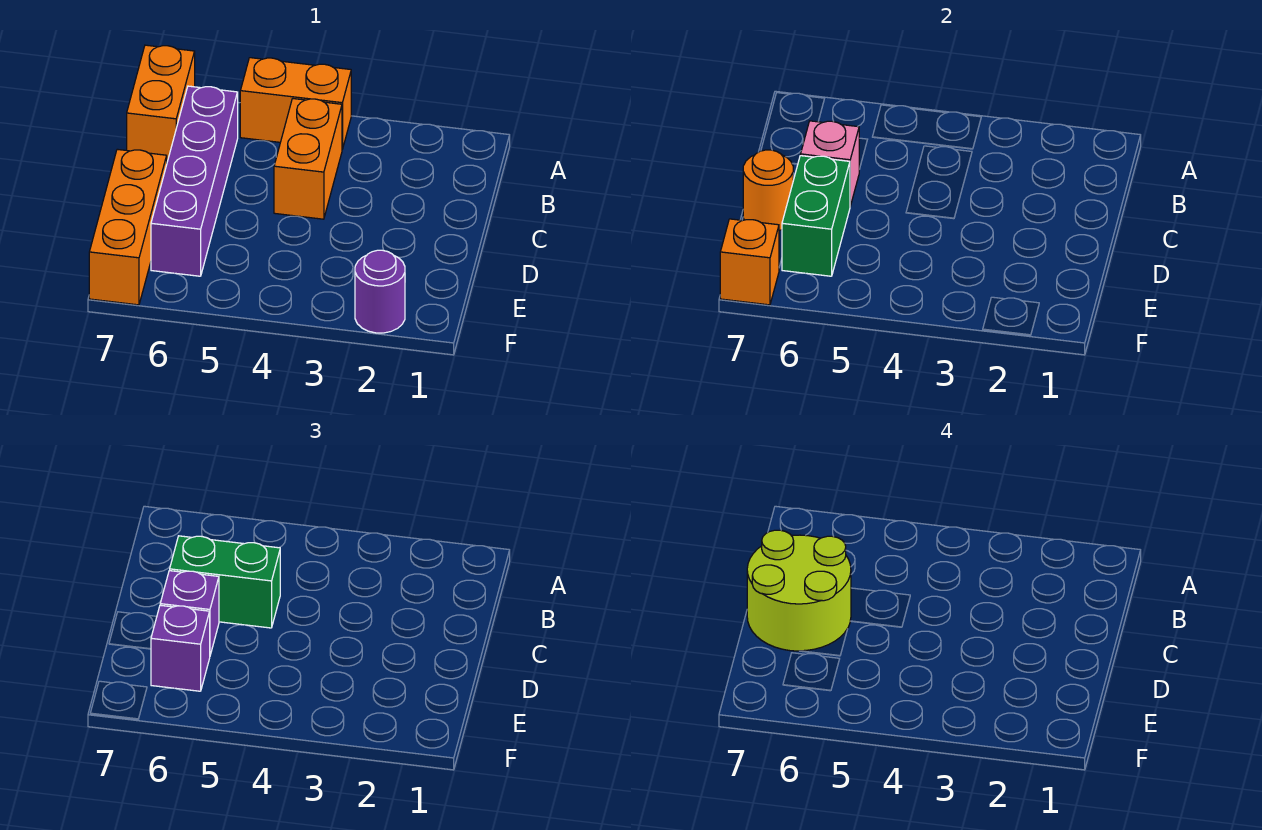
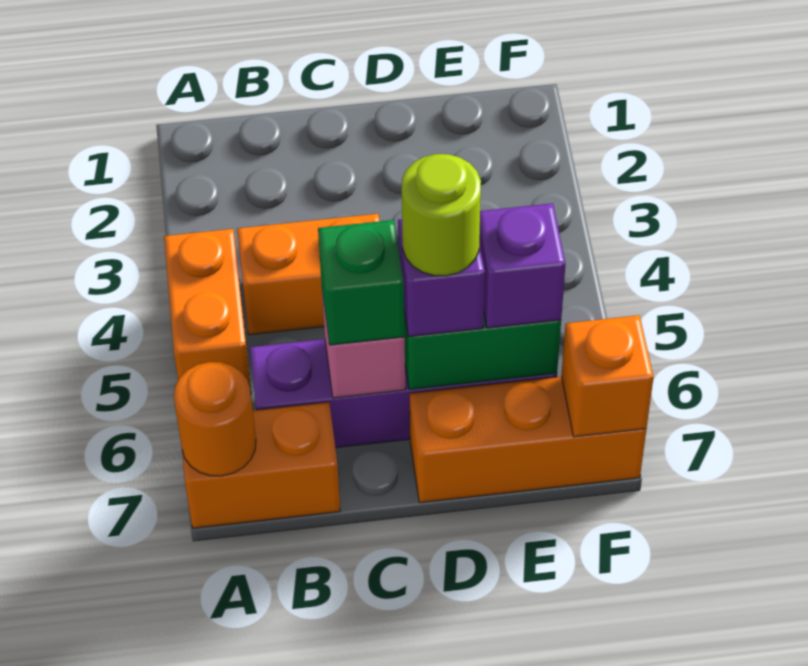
green 1x2 brick [170,536,280,628] -> green 1x1 brick [318,220,405,345]
lime 2x2 round brick [747,530,851,651] -> lime 1x1 round brick [402,154,481,276]
orange 1x1 round brick [743,150,793,231] -> orange 1x1 round brick moved to [174,362,256,476]
purple 1x1 round brick [355,250,405,333] -> none

